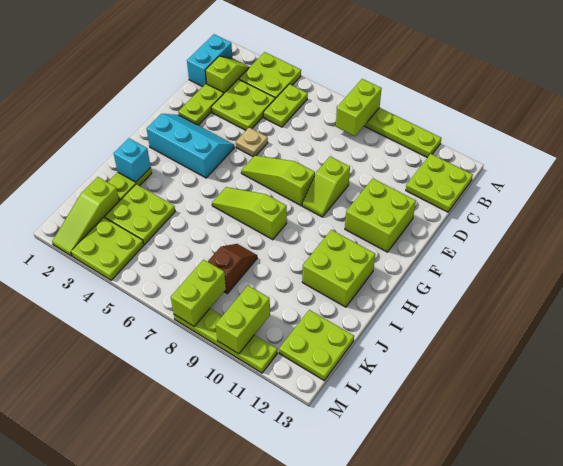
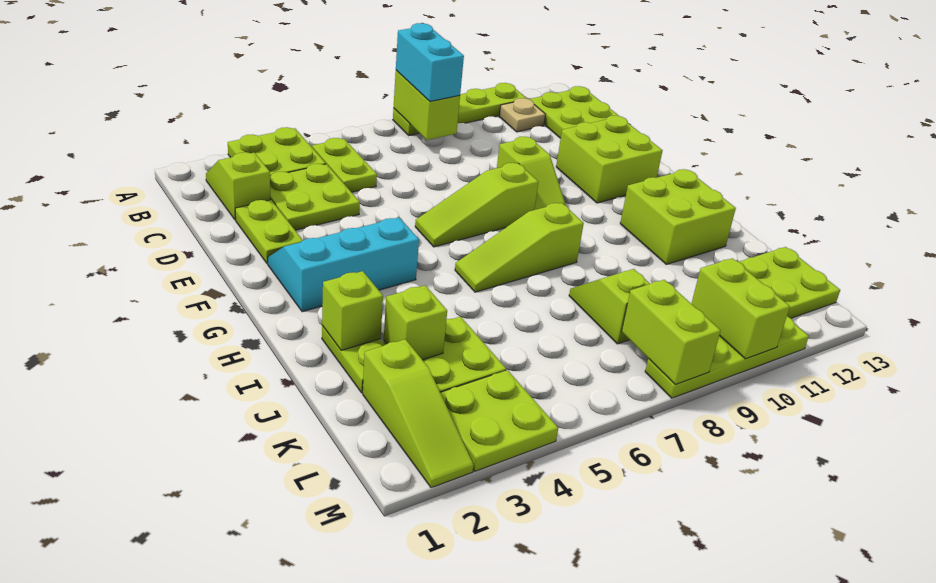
cyan 1x2 brick [187,34,232,87] -> cyan 1x2 brick moved to [396,23,464,102]
tan 1x1 plate [236,128,268,157] -> tan 1x1 plate moved to [499,98,546,132]
cyan 1x1 brick [114,138,151,182] -> lime 1x1 brick [322,271,383,350]
none -> lime 1x1 brick [384,285,447,360]
brown 1x2 slope [208,244,257,294] -> lime 1x2 slope [569,269,650,344]

